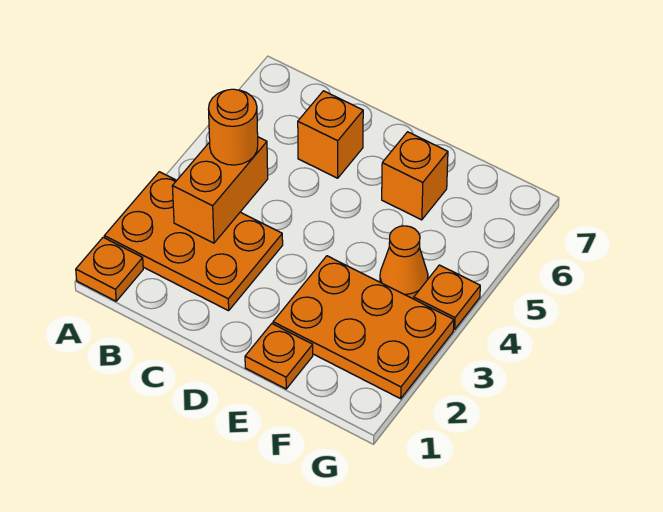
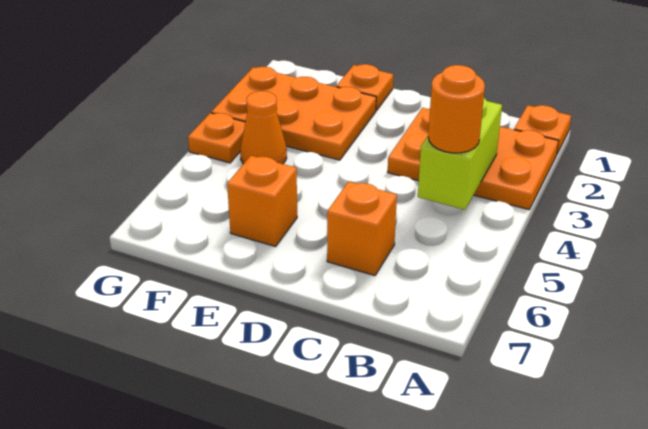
orange 1x2 brick [172,137,268,243] -> lime 1x2 brick [418,98,502,210]

